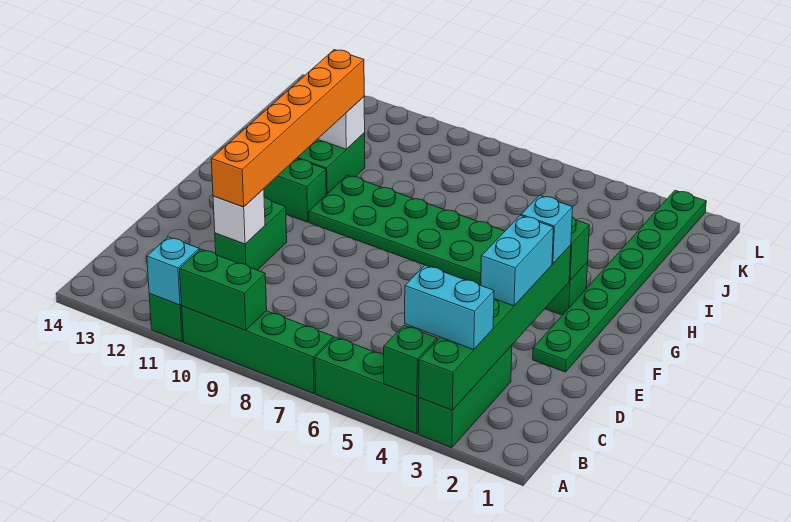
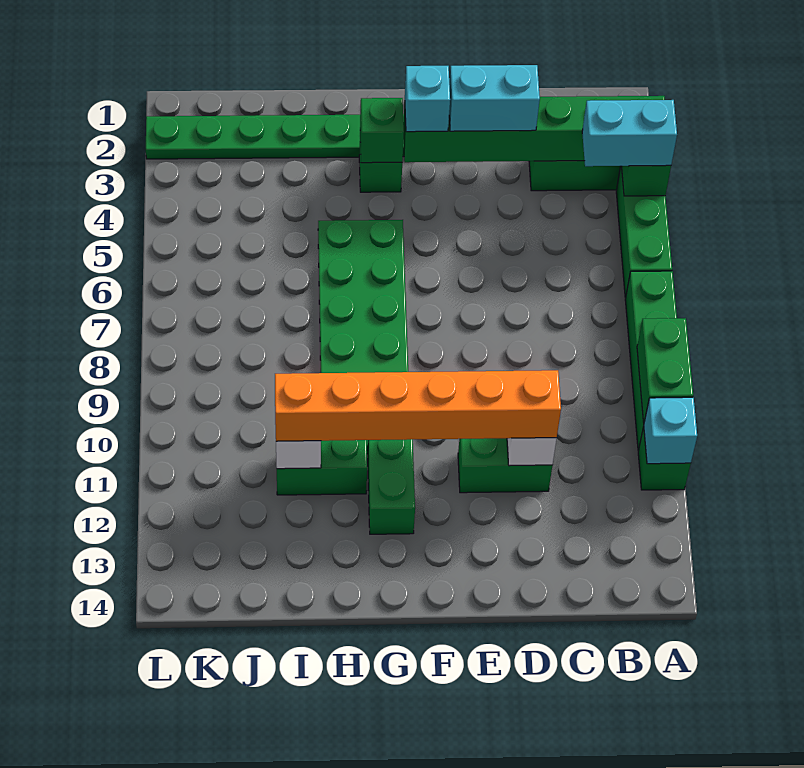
cyan 1x2 brick [405,265,494,350] -> cyan 1x2 brick turned to [582,100,677,166]

